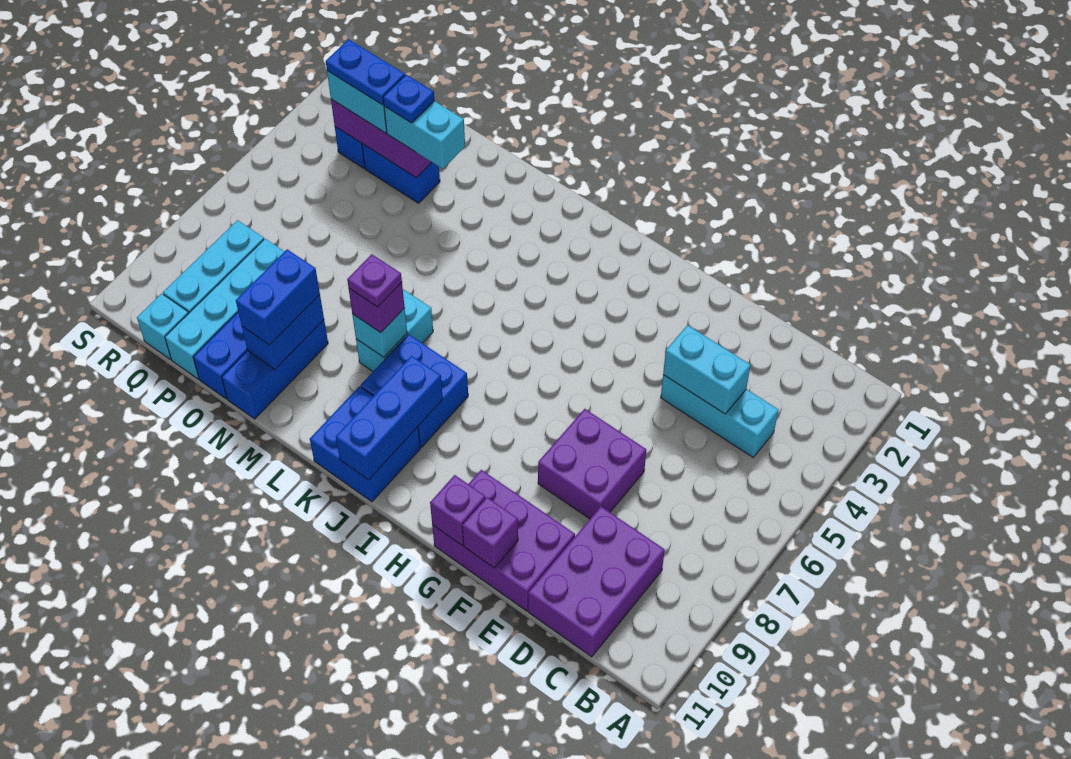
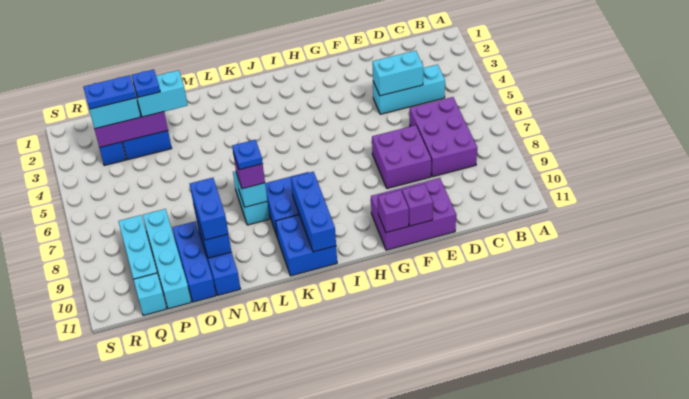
purple 2x3 brick [528,507,665,657] -> purple 2x3 brick moved to [410,97,477,177]
purple 1x1 plate [347,254,402,307] -> blue 1x1 plate [232,140,263,170]

